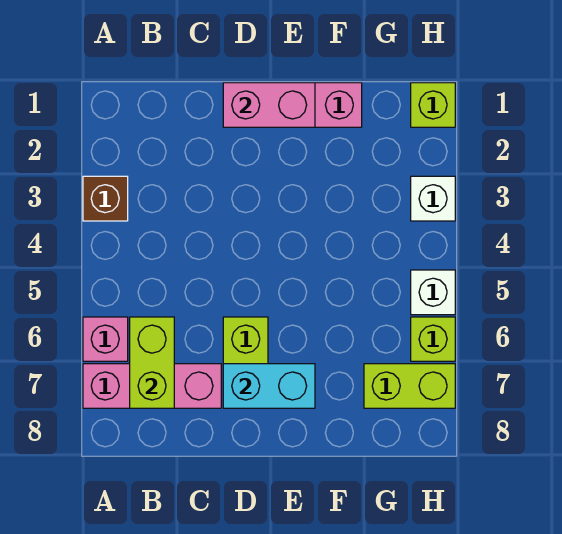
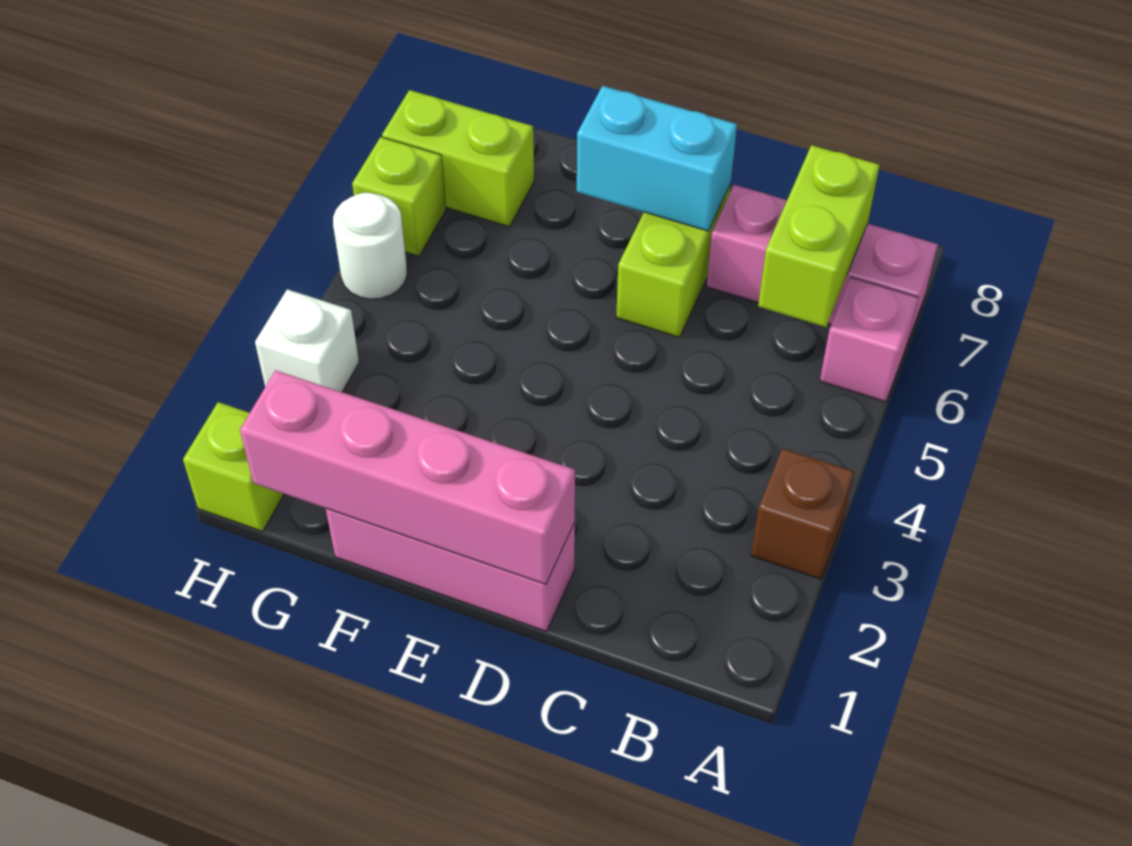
pink 1x2 brick [223,83,315,127] -> pink 1x4 brick [240,370,575,584]
white 1x1 brick [411,270,455,315] -> white 1x1 round brick [333,193,407,299]

